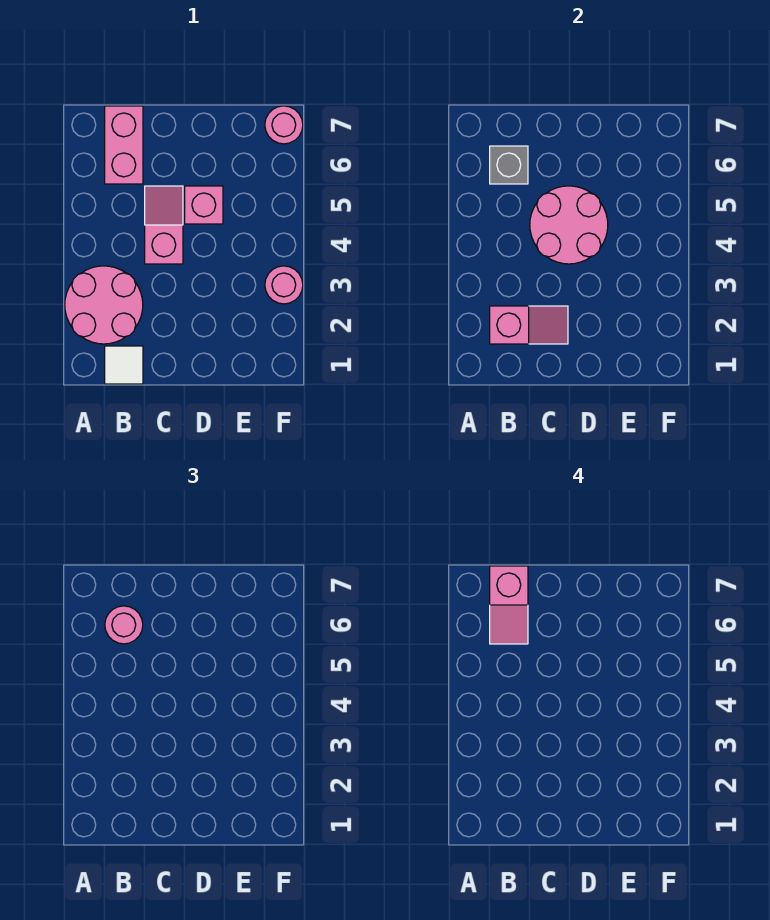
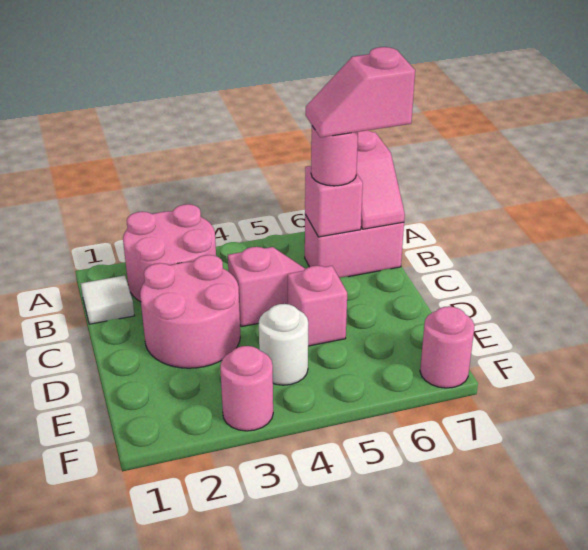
pink 1x2 slope [490,306,568,344] -> pink 1x2 slope moved to [357,130,405,229]
grey 1x1 brick [490,146,528,184] -> pink 1x1 brick [305,166,363,237]
pink 2x2 round brick [530,186,608,264] -> pink 2x2 round brick moved to [140,255,240,368]
none -> white 1x1 round brick [259,304,308,385]

